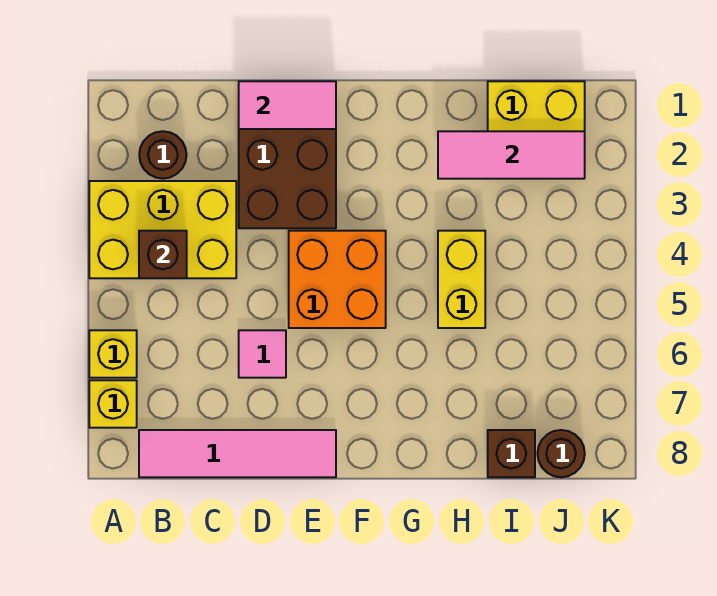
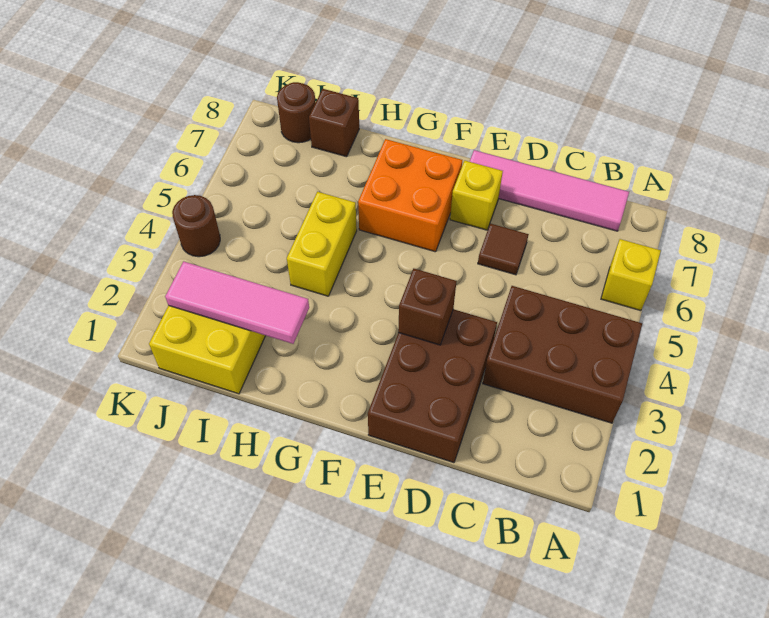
yellow 2x3 brick [89,181,236,278] -> brown 2x3 brick [483,286,642,423]
yellow 1x1 brick [89,380,137,428] -> yellow 1x1 brick moved to [450,161,503,230]
brown 1x1 round brick [139,131,186,179] -> brown 1x1 round brick moved to [172,195,220,257]
brown 1x1 brick [139,231,187,278] -> brown 1x1 brick moved to [398,269,456,345]
pink 1x2 tile [239,81,336,129] -> none
pink 1x1 tile [239,330,286,378] -> brown 1x1 tile [478,224,529,275]
orange 2x2 brick [289,231,386,328] -> orange 2x2 brick moved to [358,139,462,252]

